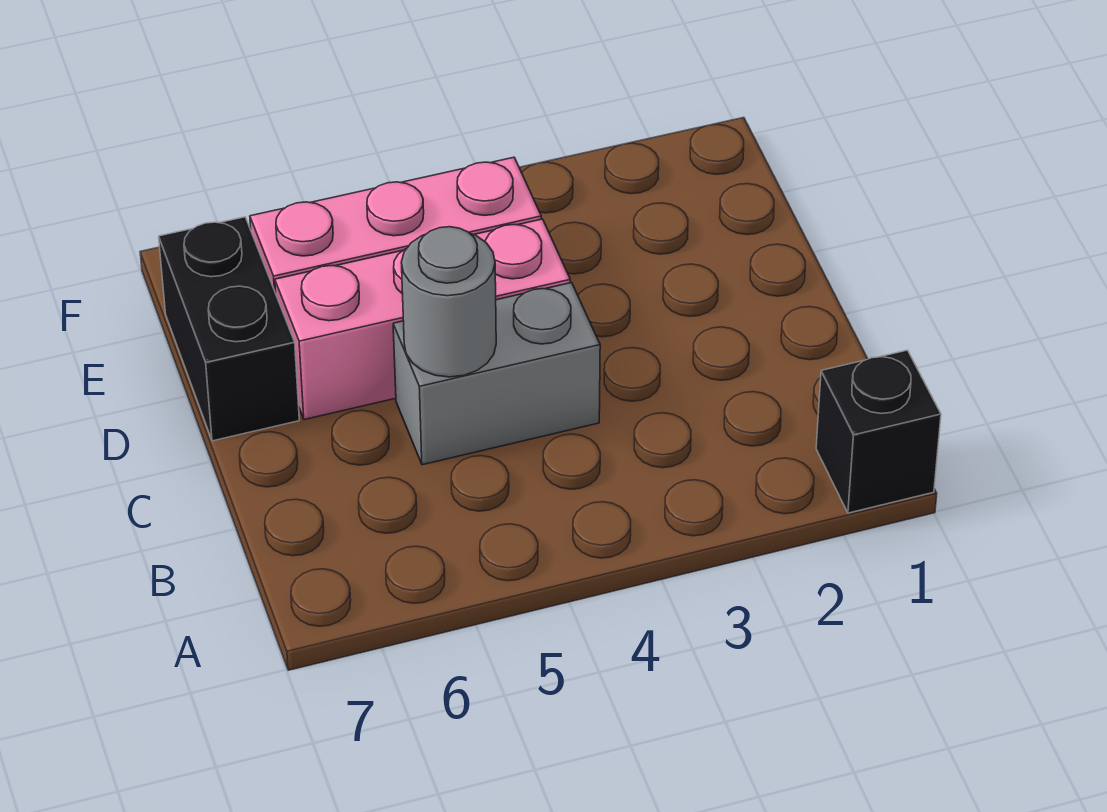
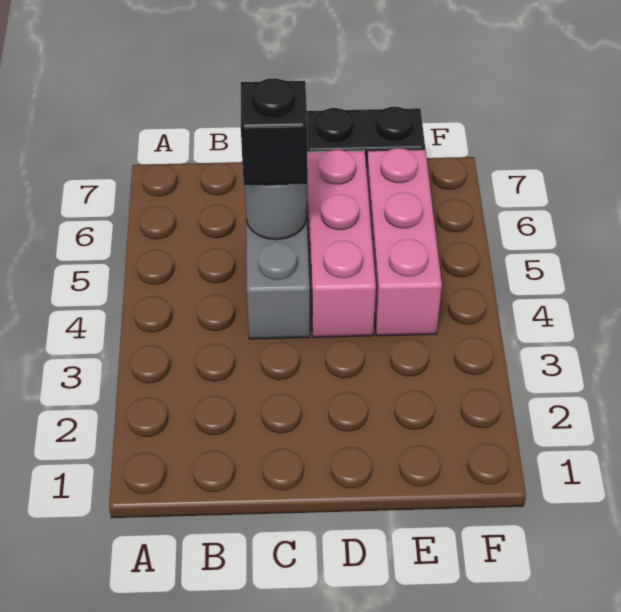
black 1x1 brick [816,350,941,513] -> black 1x1 brick moved to [241,78,308,186]

